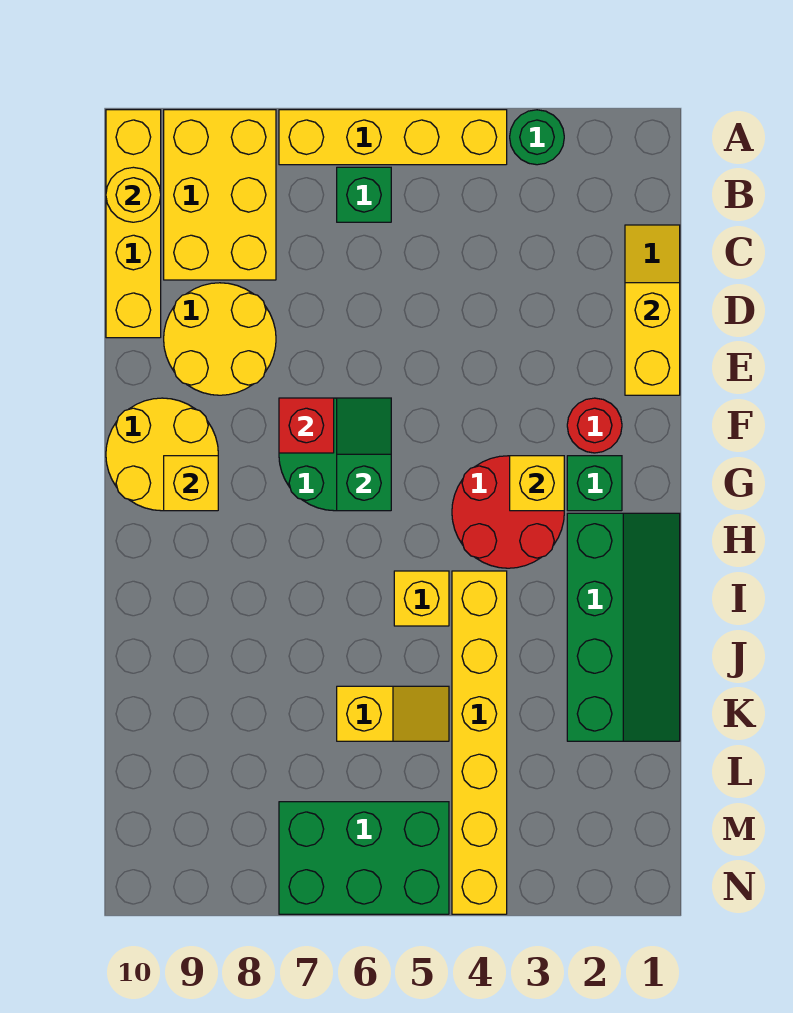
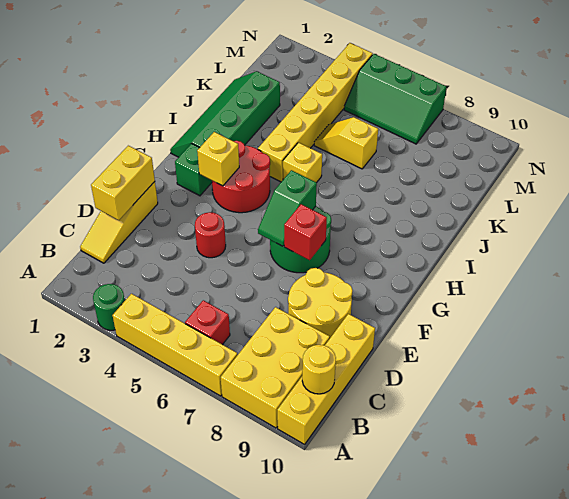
green 1x1 brick [337,167,391,222] -> red 1x1 brick [185,300,230,345]
red 1x1 round brick [567,398,622,453] -> red 1x1 round brick moved to [195,212,226,258]
yellow 2x2 round brick [106,398,218,511] -> none
yellow 1x1 brick [164,456,218,511] -> none
green 2x3 brick [279,802,449,914] -> green 2x3 slope [344,54,446,144]

